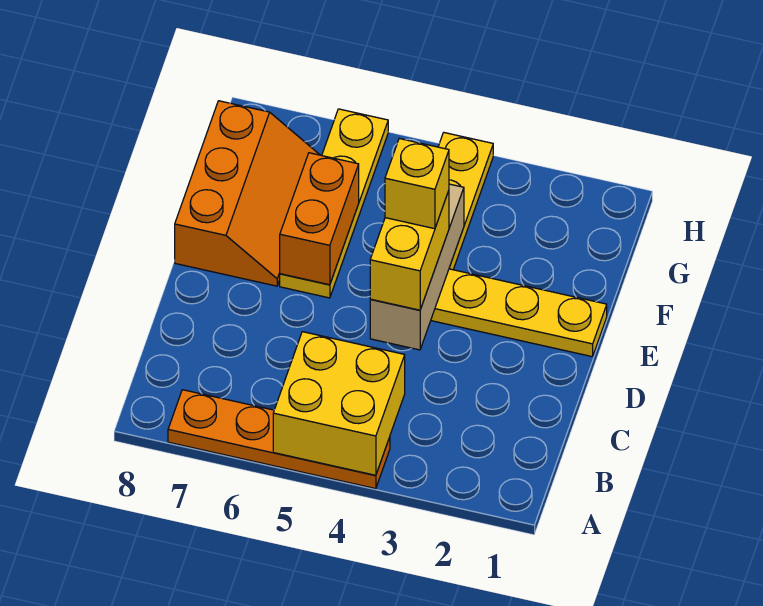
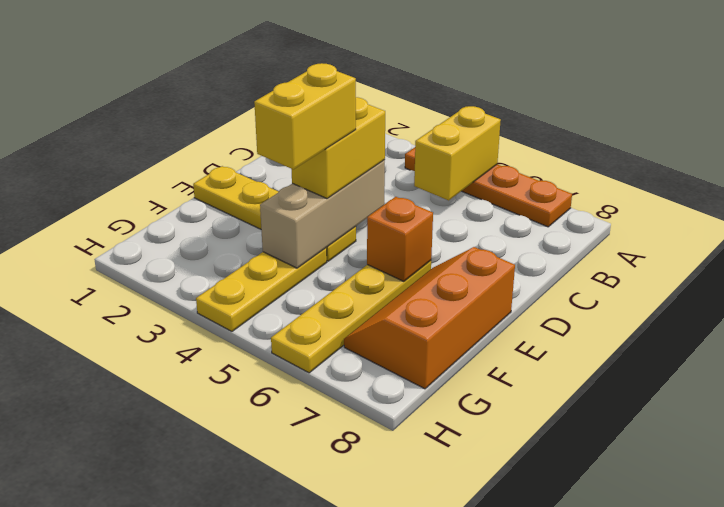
yellow 2x2 brick [273,332,405,475] -> yellow 1x2 brick [414,106,501,200]
yellow 1x1 brick [385,139,449,229] -> yellow 1x2 brick [254,63,356,169]
orange 1x2 brick [280,153,359,285] -> orange 1x1 brick [367,197,433,281]

